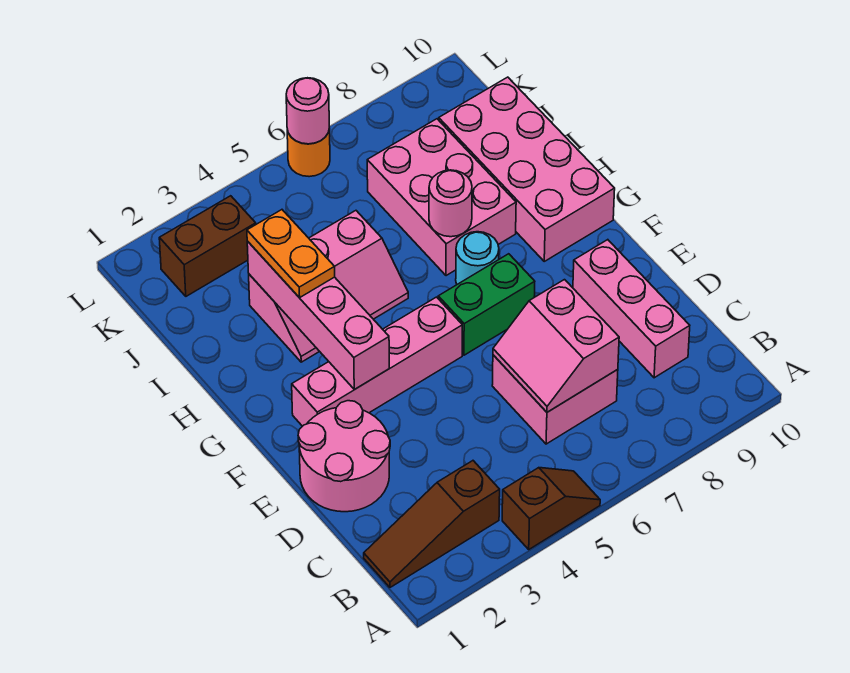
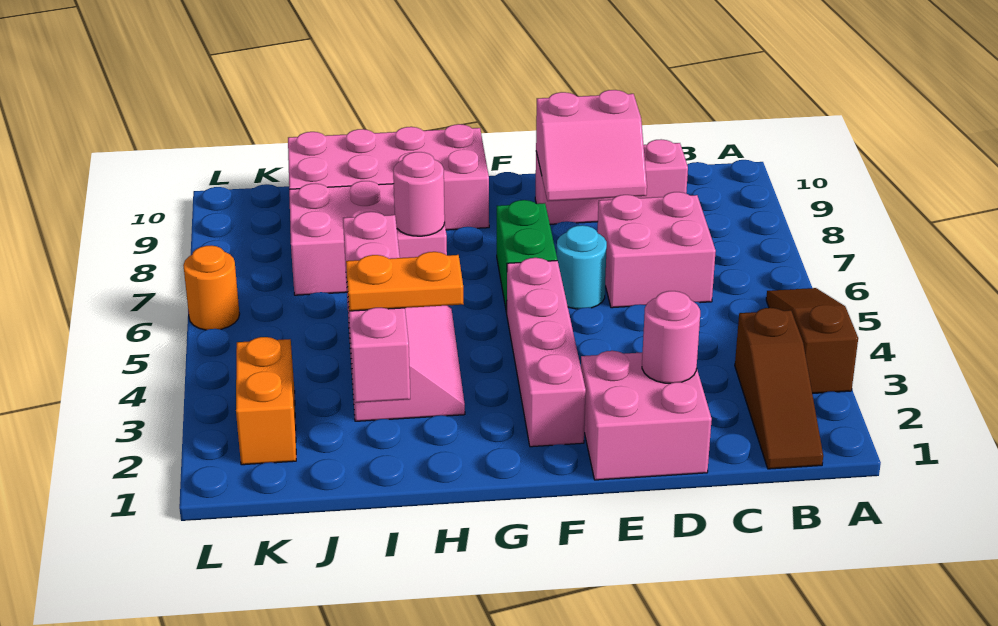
brown 1x2 slope [502,468,600,549] -> brown 1x3 slope [766,288,858,394]
pink 2x2 slope [493,280,619,412] -> pink 2x2 slope moved to [536,90,647,201]
pink 2x2 round brick [298,401,390,512] -> pink 2x2 brick [581,351,712,480]
pink 1x4 brick [247,241,389,389] -> pink 1x4 brick turned to [343,212,410,403]
cyan 1x1 round brick [456,232,499,284] -> cyan 1x1 round brick moved to [557,225,607,309]
brown 1x2 brick [159,196,256,296] -> orange 1x2 brick [236,337,296,465]
pink 1x1 round brick [286,78,329,144] -> pink 1x1 round brick moved to [642,291,700,383]

